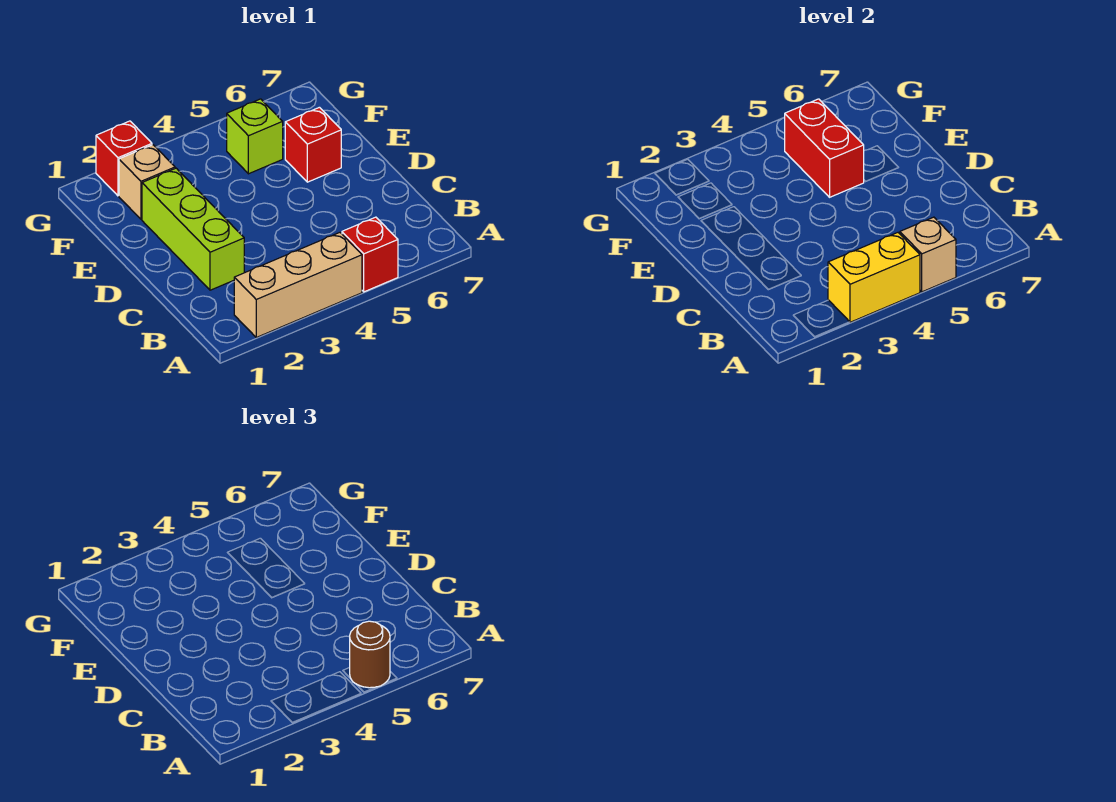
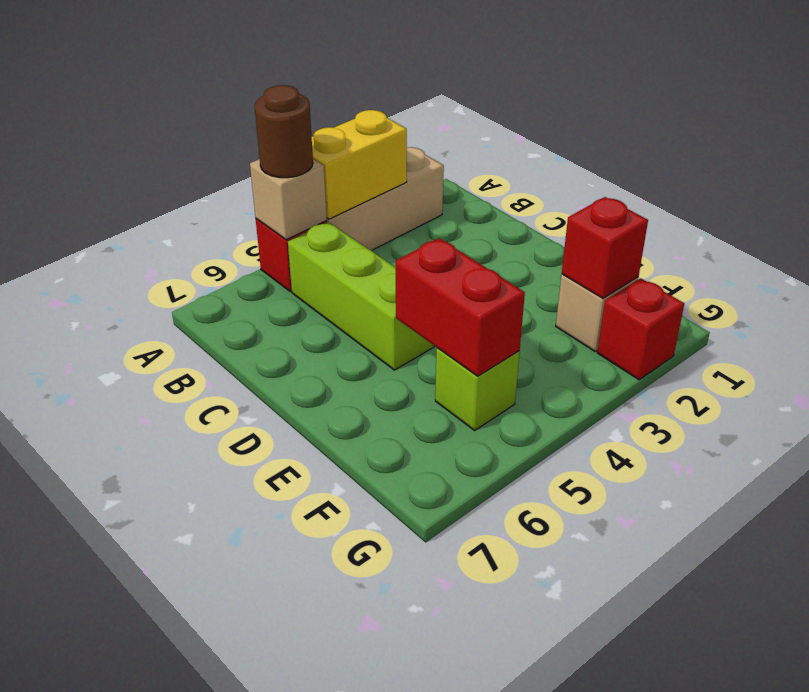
lime 1x3 brick [142,168,244,290] -> lime 1x3 brick moved to [288,222,434,370]
red 1x1 brick [285,107,341,182] -> red 1x1 brick moved to [562,197,648,298]

